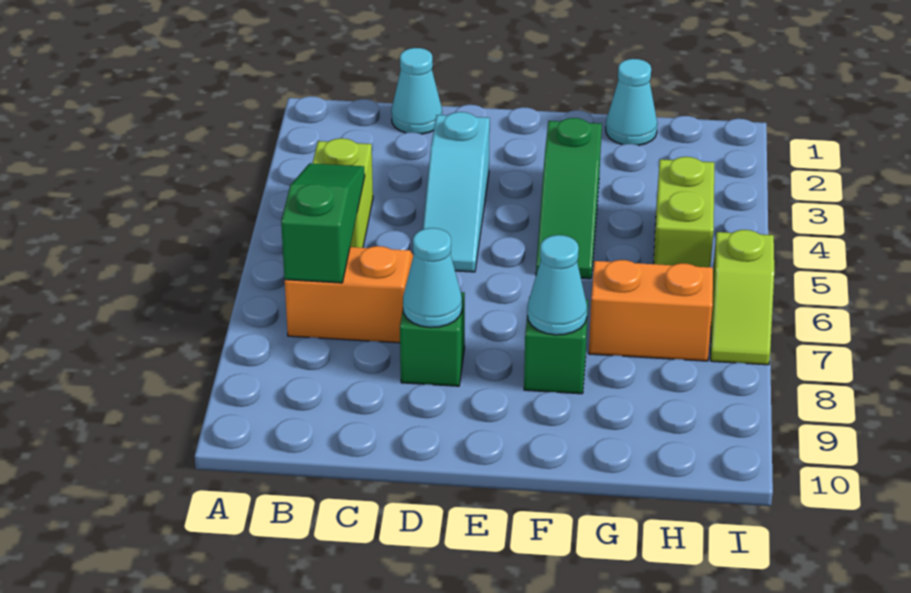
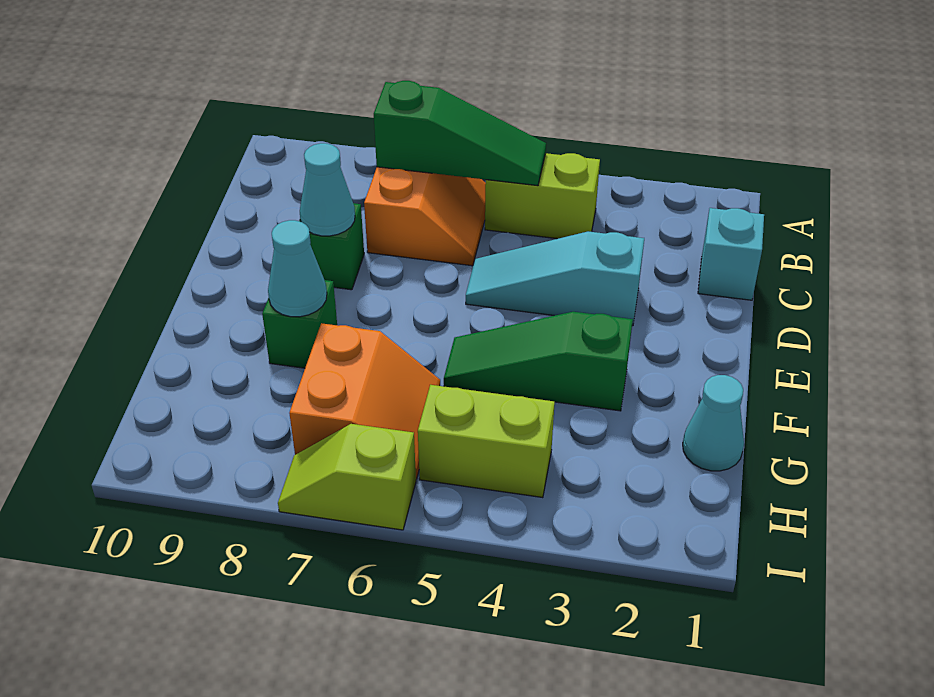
cyan 1x1 cone [391,48,442,134] -> cyan 1x1 brick [698,208,764,300]

